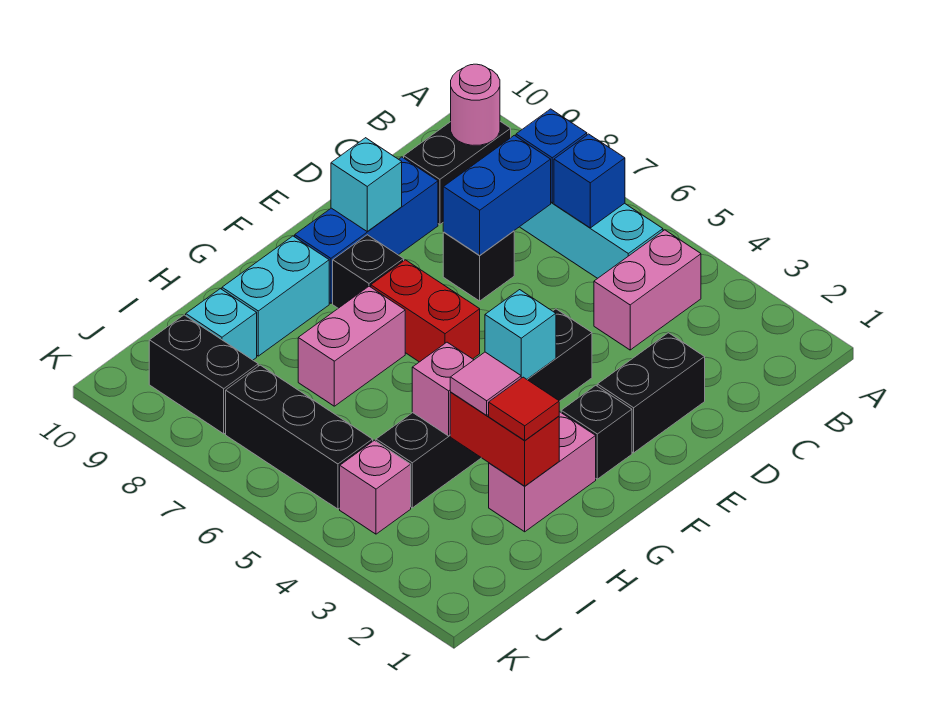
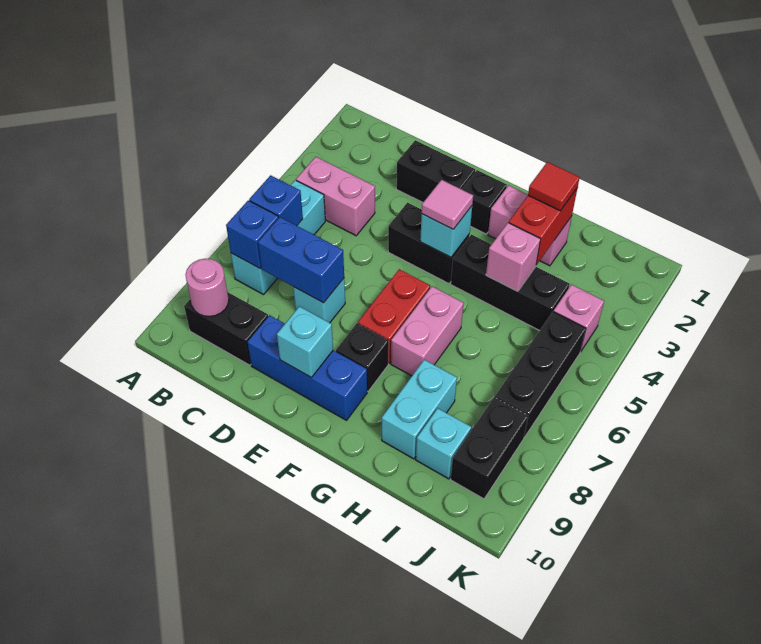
black 1x1 brick [443,231,514,301] -> cyan 1x1 brick [293,279,345,323]
pink 1x2 brick [298,286,405,406] -> pink 1x2 brick turned to [391,286,464,376]
cyan 1x2 brick [222,236,329,356] -> cyan 1x2 brick turned to [382,360,457,459]
pink 1x1 tile [450,352,521,415] -> pink 1x1 tile moved to [422,180,473,229]

